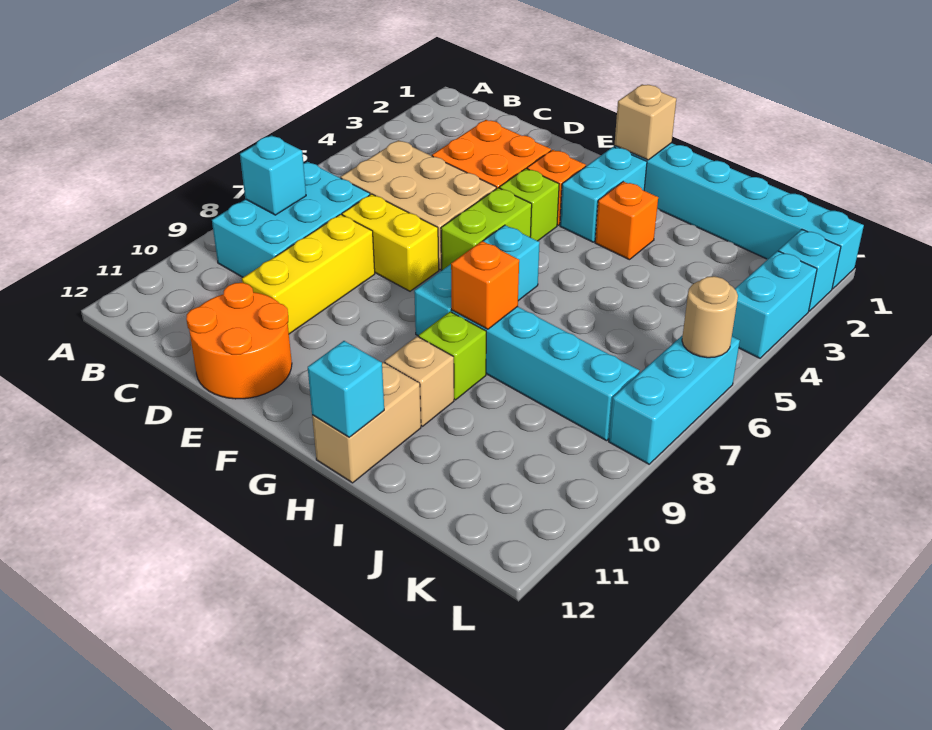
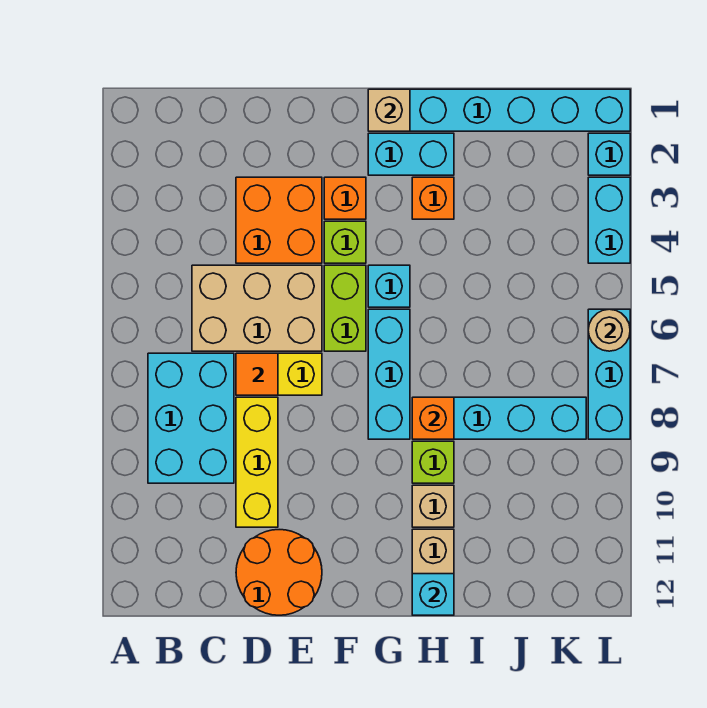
cyan 1x1 brick [240,135,306,215] -> cyan 1x1 brick moved to [368,265,410,307]
none -> orange 1x1 tile [236,353,278,395]
cyan 1x2 brick [560,147,647,242] -> cyan 1x2 brick turned to [368,133,454,175]

